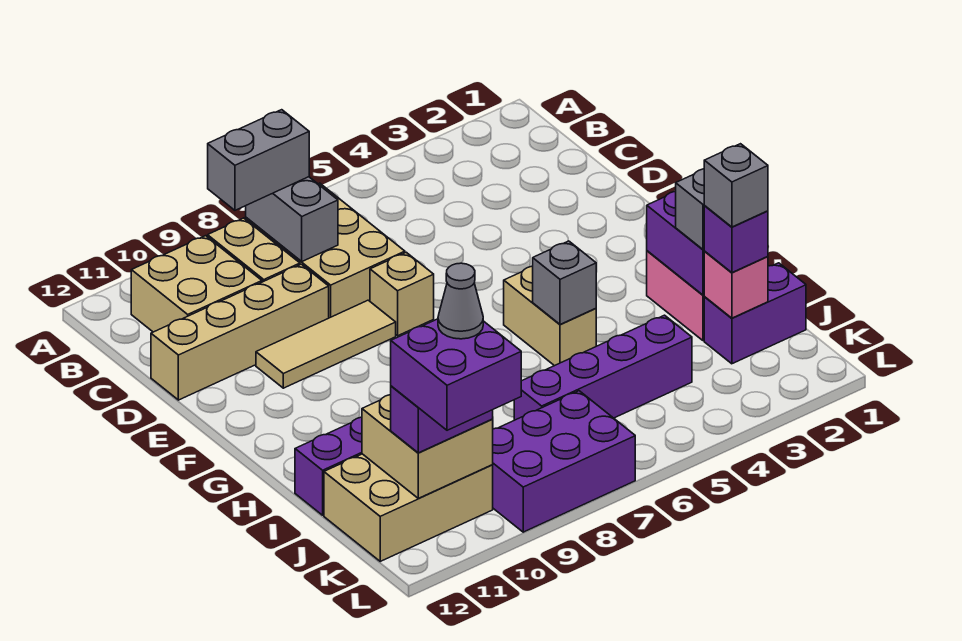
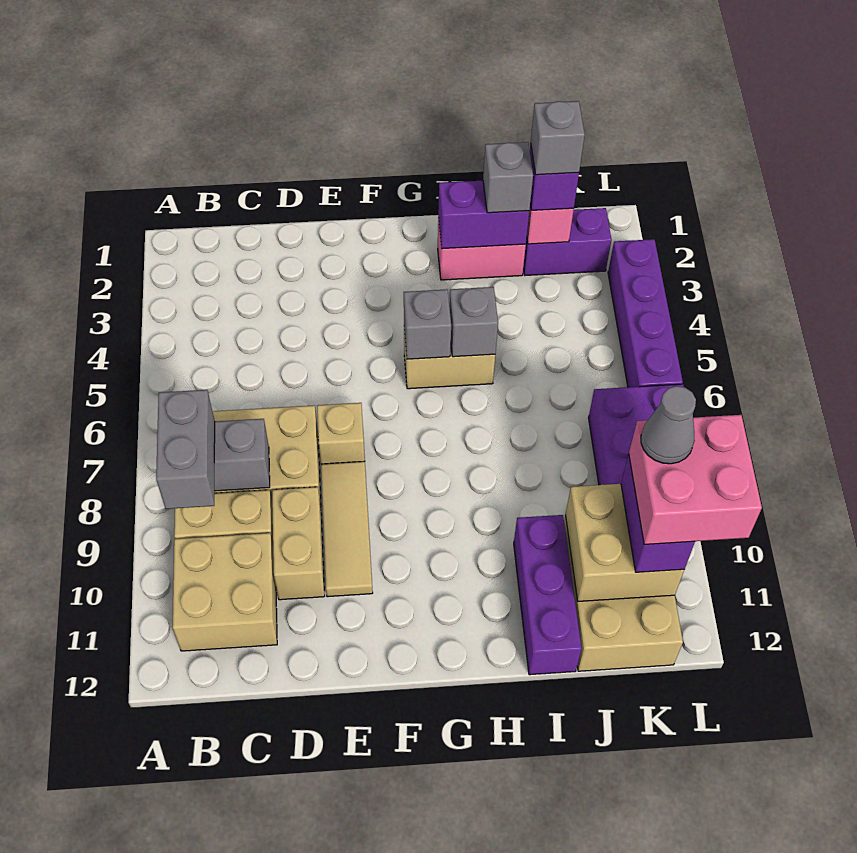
tan 1x4 brick [151,264,329,400] -> tan 1x2 brick [272,487,325,600]
none -> grey 1x1 brick [404,289,451,359]
purple 1x2 brick [704,263,806,364] -> purple 1x2 brick turned to [523,208,612,275]
purple 1x4 brick [514,315,692,420] -> purple 1x4 brick moved to [608,239,683,387]
purple 2x2 brick [391,319,521,430] -> pink 2x2 brick [629,415,762,544]

